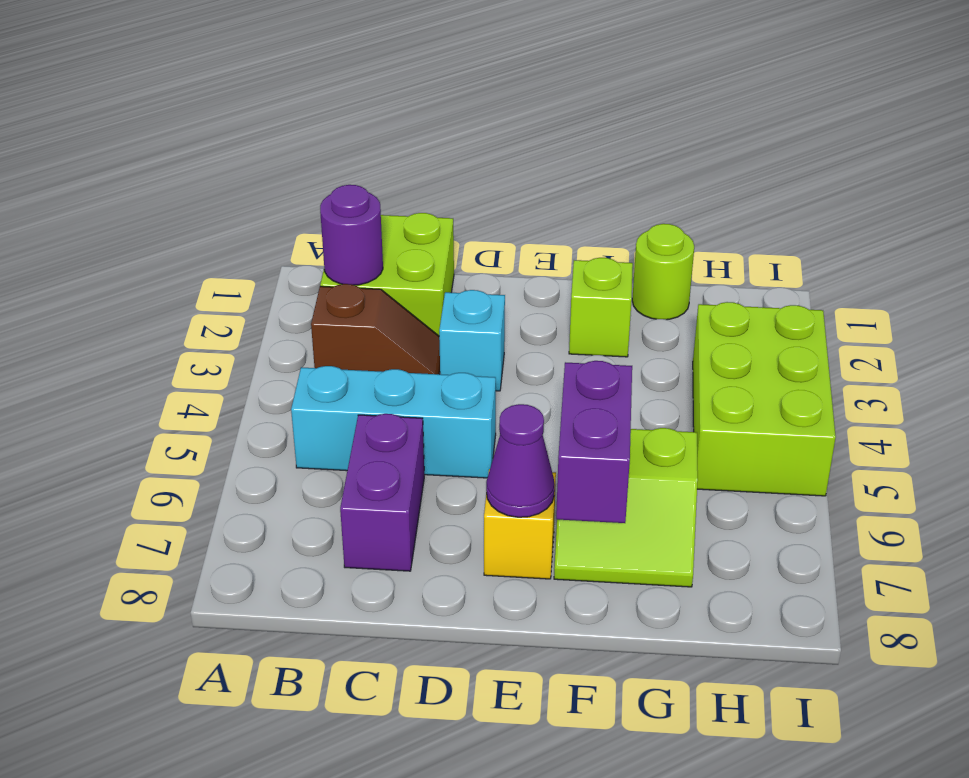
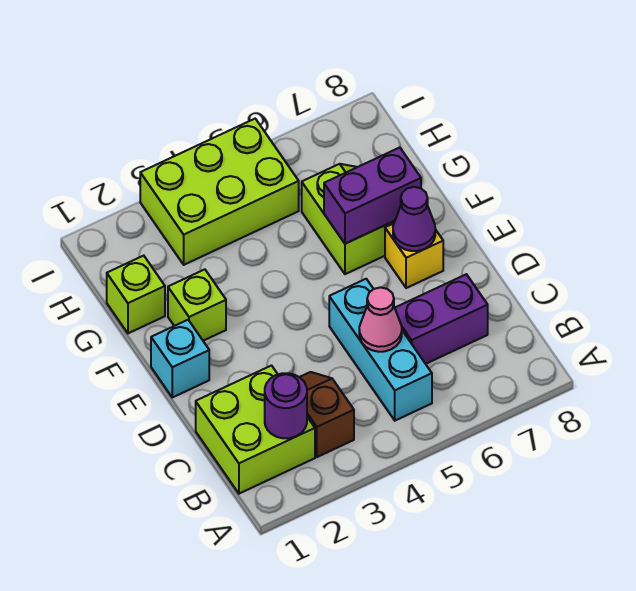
none -> pink 1x1 cone [359,287,402,352]
cyan 1x1 brick [439,290,505,391] -> cyan 1x1 brick moved to [151,320,209,397]
lime 1x1 round brick [632,224,694,320] -> lime 1x1 brick [107,256,165,333]

